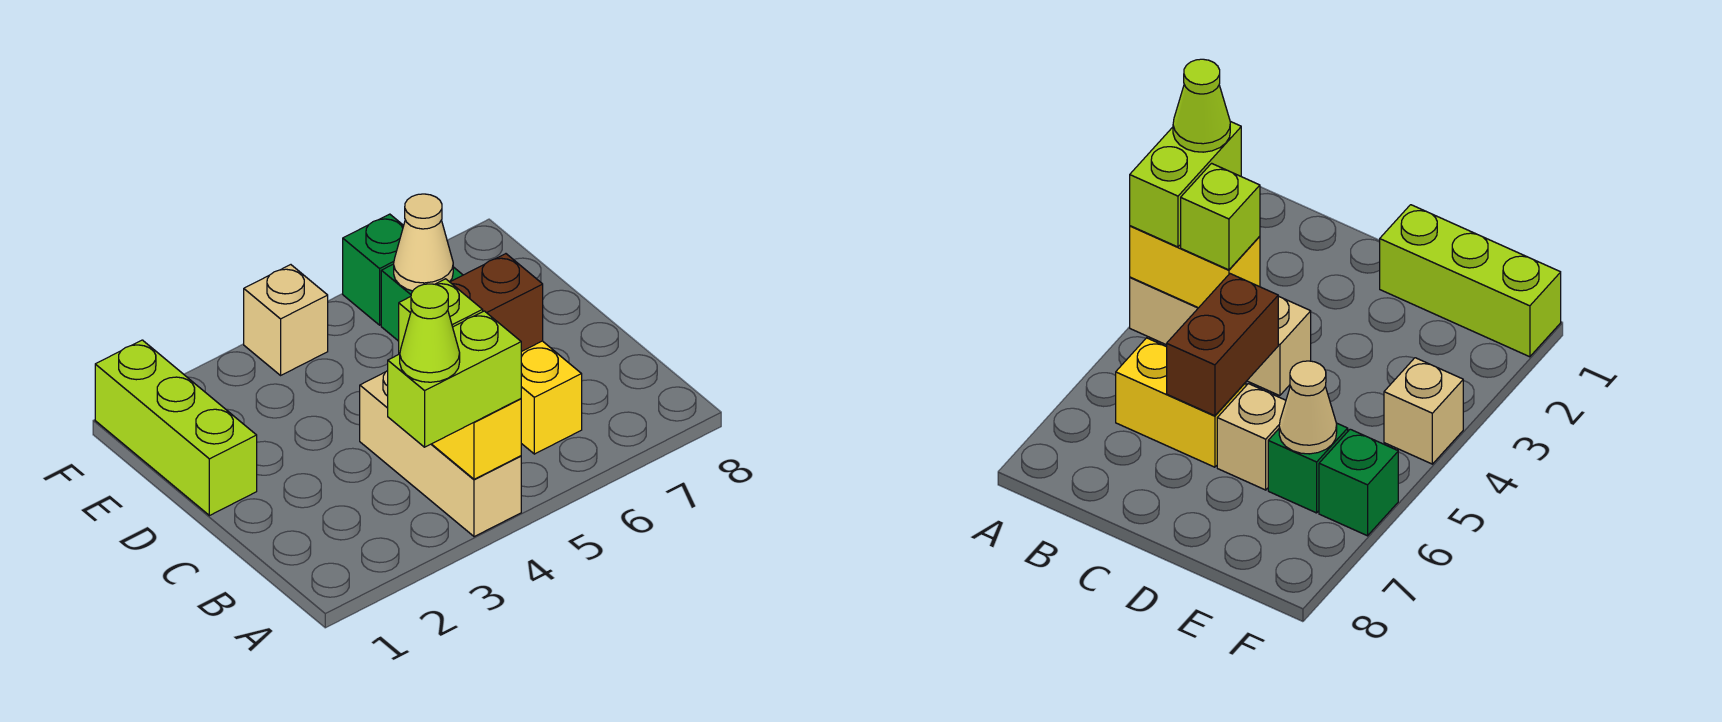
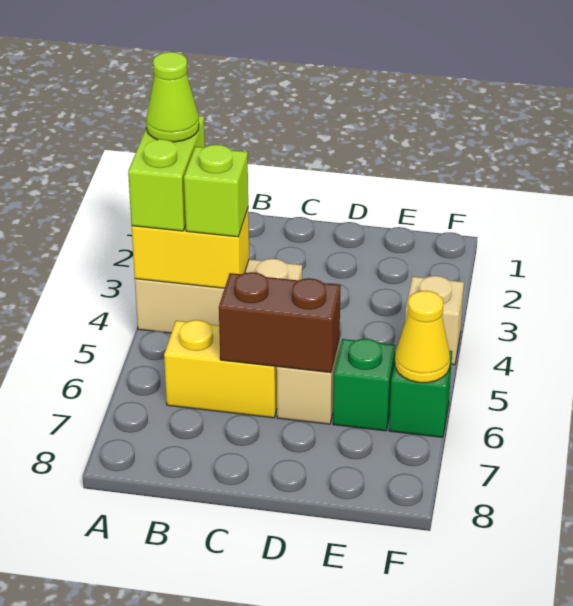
brown 1x2 brick [450,254,543,352] -> brown 1x2 brick turned to [219,272,341,373]
lime 1x3 brick [95,340,257,516] -> none
tan 1x1 cone [394,194,453,291] -> none
none -> yellow 1x1 cone [395,291,450,383]

